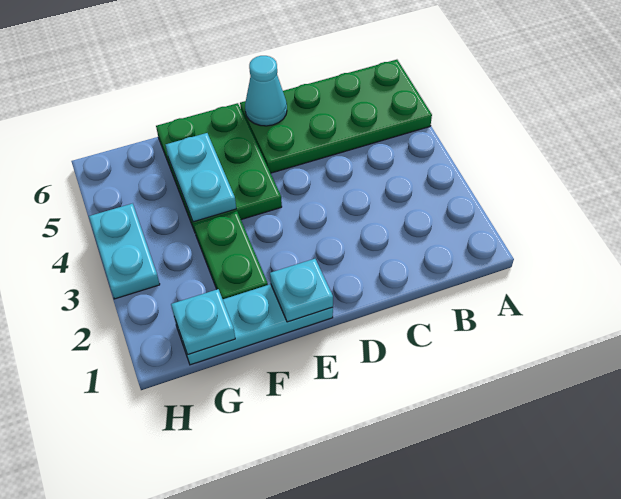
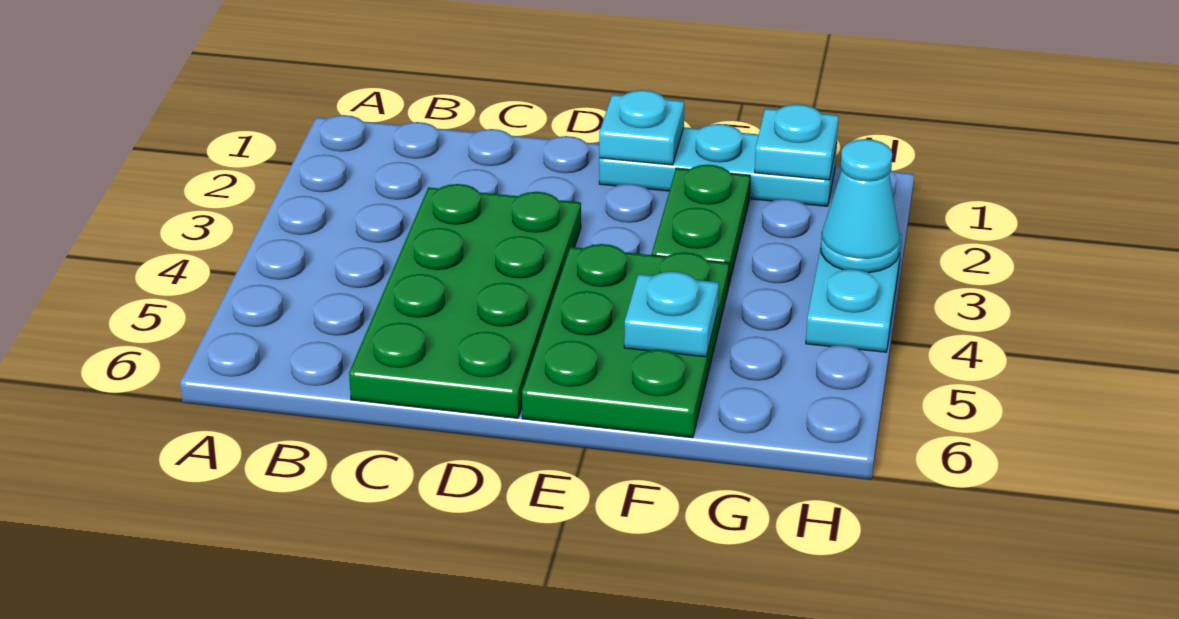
green 2x4 plate [240,60,432,173] -> green 2x4 plate turned to [349,184,581,418]
cyan 1x1 cone [245,56,287,126] -> cyan 1x1 cone moved to [821,139,900,273]
cyan 1x2 plate [166,133,236,222] -> cyan 1x1 plate [624,271,719,357]

